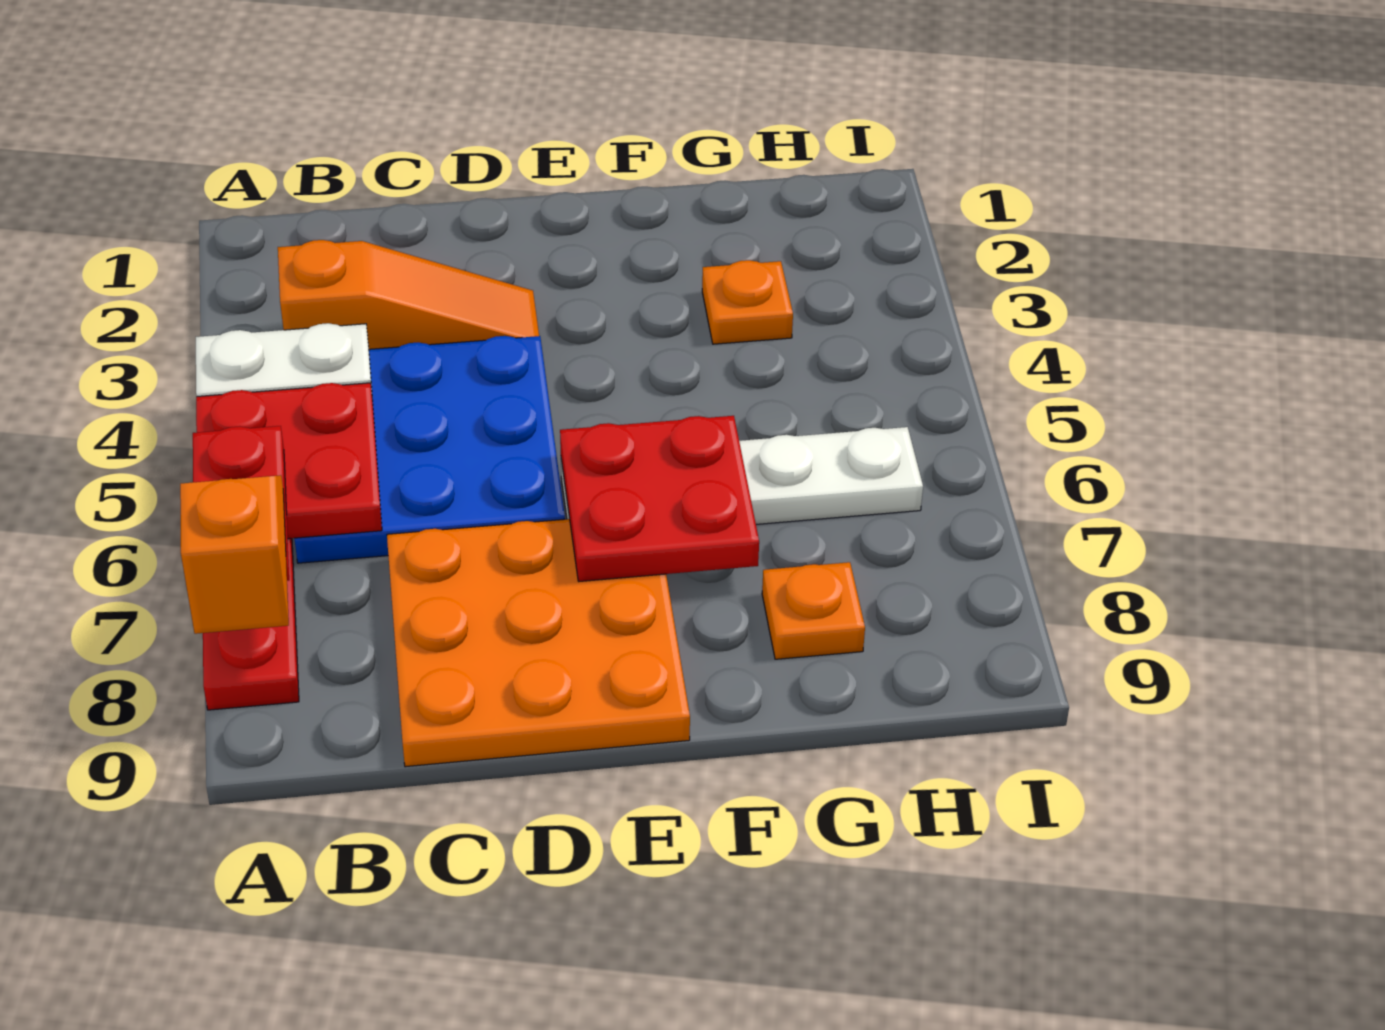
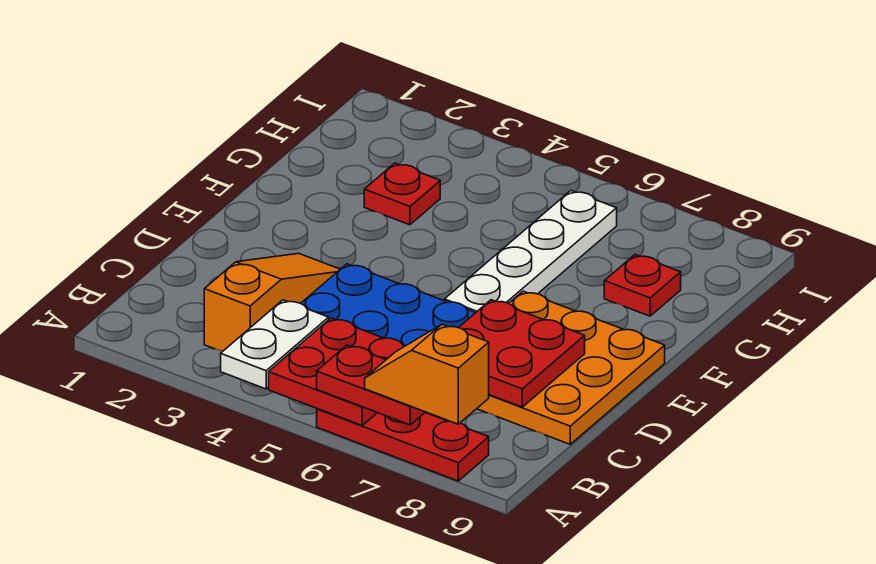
red 2x2 plate [560,416,759,581] -> red 2x2 plate moved to [459,300,585,407]
orange 1x1 plate [702,260,793,344] -> red 1x1 plate [364,163,440,225]
orange 1x1 plate [762,562,865,659] -> red 1x1 plate [604,255,681,316]

